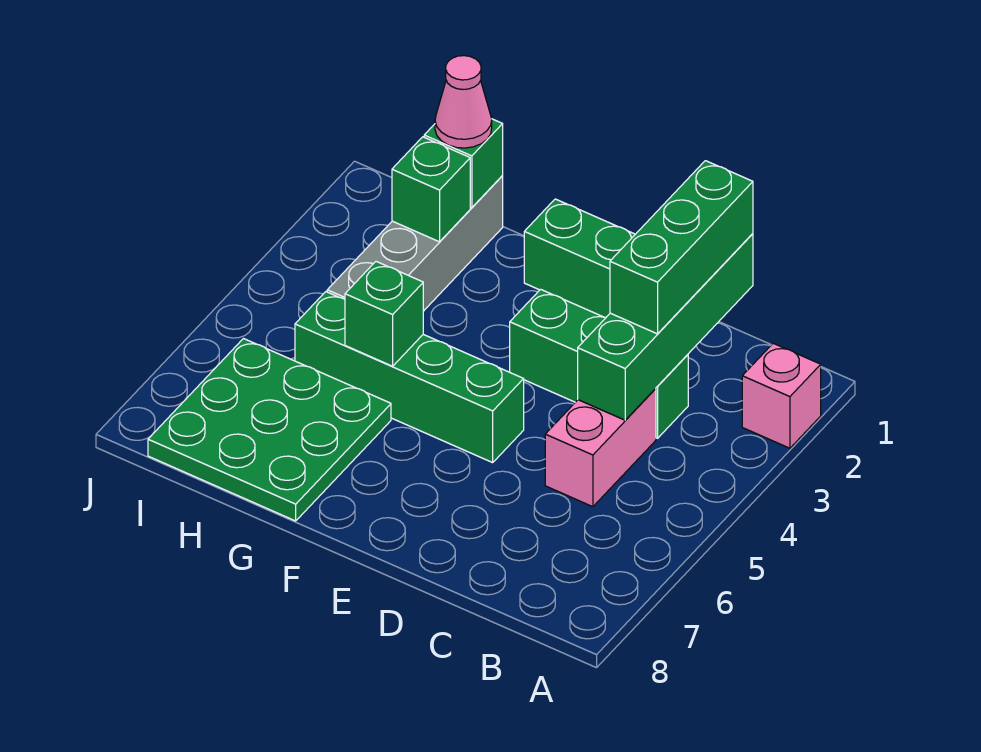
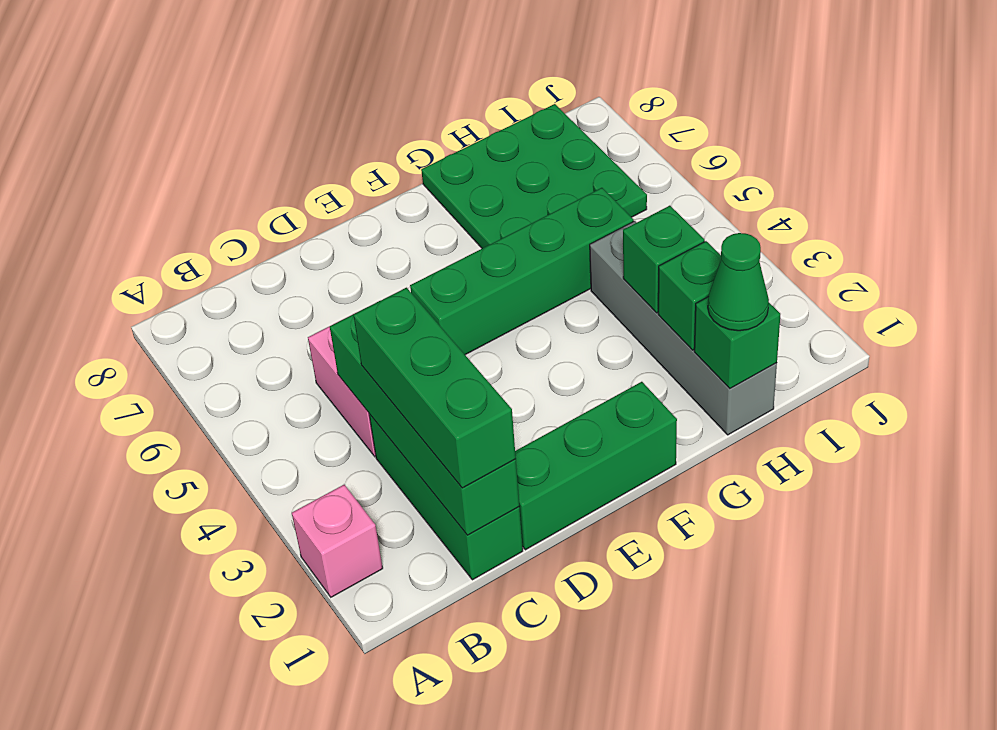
green 1x3 brick [510,289,688,438] -> green 1x3 brick turned to [369,414,523,580]
green 1x1 brick [345,262,423,366] -> green 1x1 brick moved to [623,206,705,313]
pink 1x1 cone [435,56,492,148] -> green 1x1 cone [708,233,769,331]

